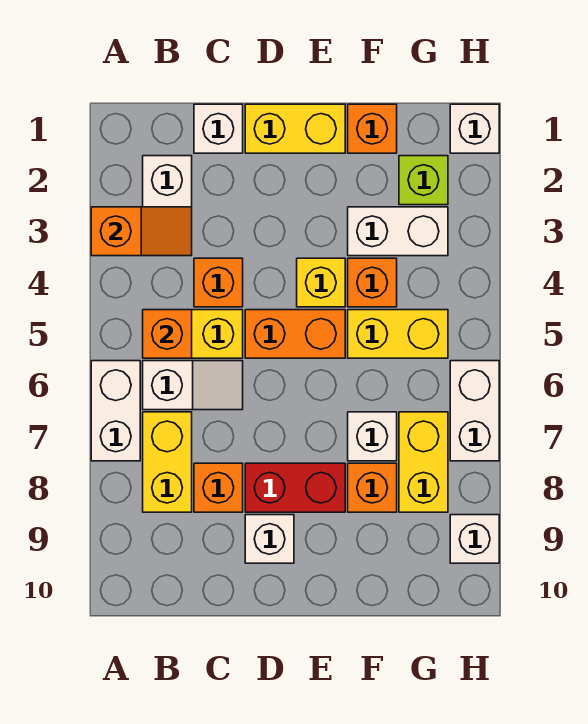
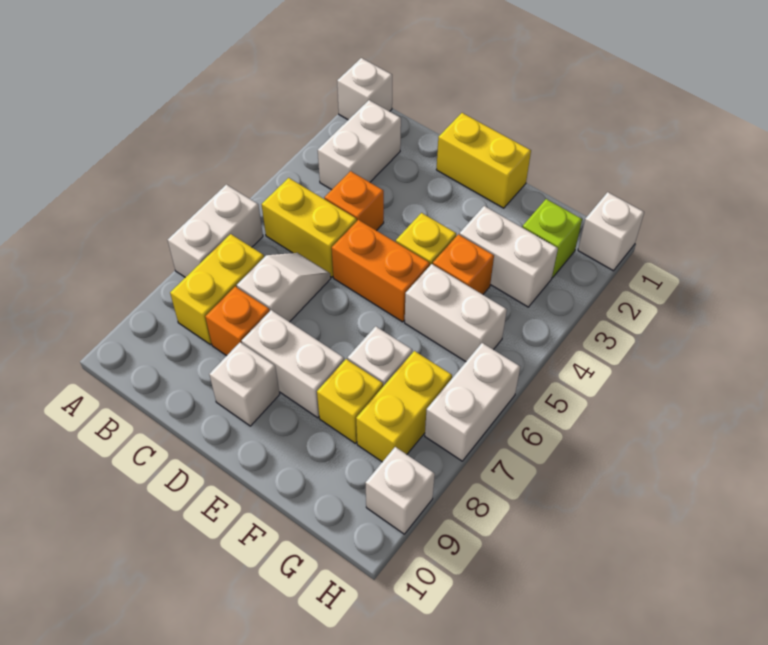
orange 1x2 slope [91,207,192,256] -> none
orange 1x1 brick [143,310,192,358] -> none
white 1x2 slope [143,361,243,410] -> white 1x2 slope turned to [237,253,331,322]
white 1x1 brick [194,104,243,153] -> white 1x1 brick moved to [337,58,392,120]
red 1x2 brick [245,463,345,512] -> white 1x2 brick [242,310,344,418]
orange 1x1 brick [348,104,397,153] -> none
yellow 1x2 brick [348,310,448,358] -> white 1x2 brick [405,264,507,362]
orange 1x1 brick [348,463,397,512] -> yellow 1x1 brick [317,359,383,443]

